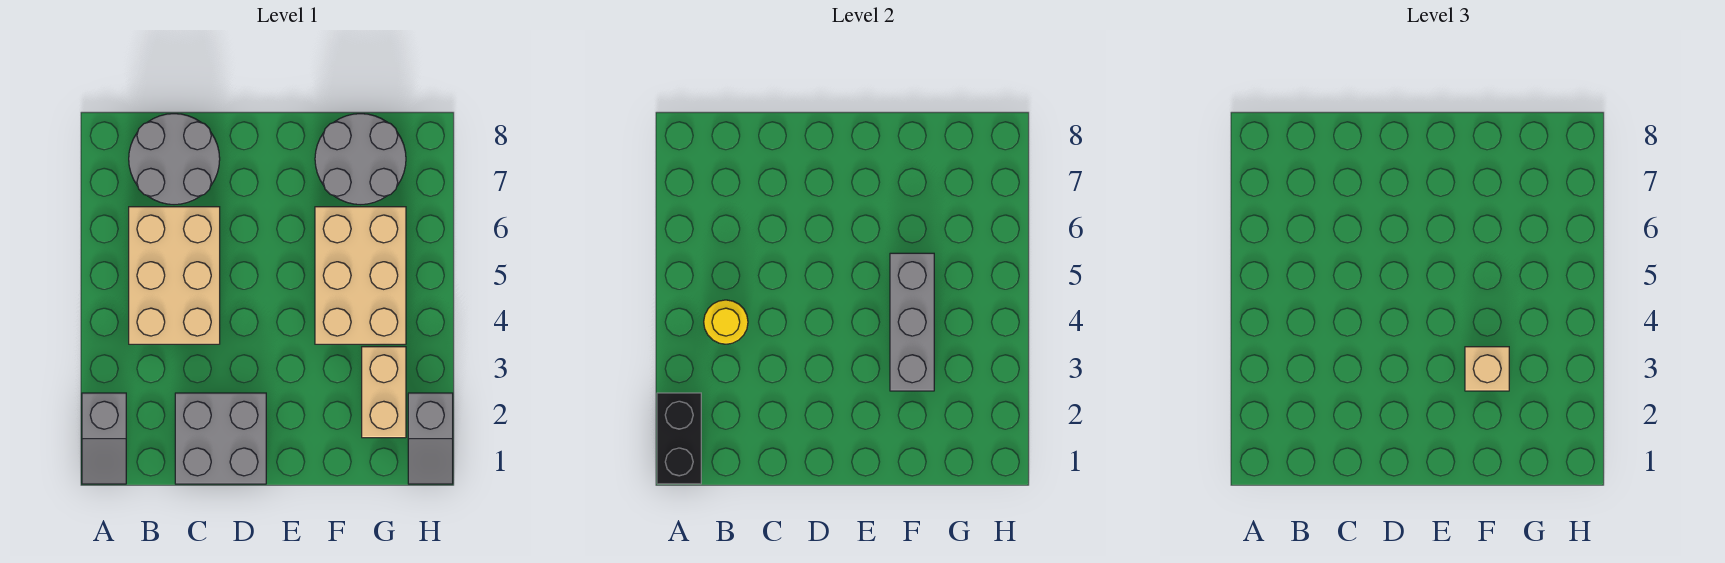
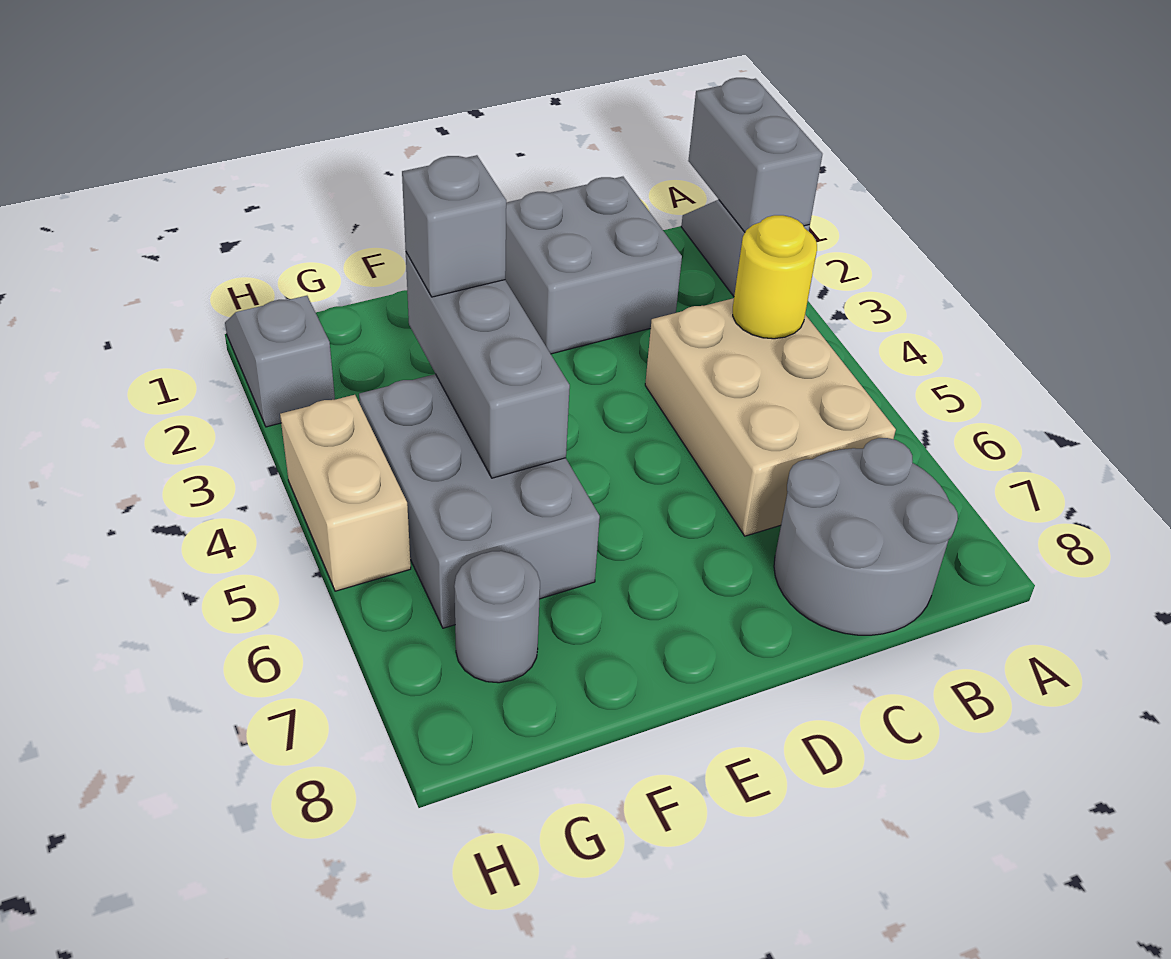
black 1x2 brick [657,393,701,484] -> grey 1x2 brick [688,78,822,232]
tan 1x1 brick [1465,347,1509,391] -> grey 1x1 brick [402,155,506,297]
tan 2x3 brick [315,207,406,344] -> grey 2x3 brick [359,374,600,628]
grey 2x2 round brick [315,114,406,204] -> grey 1x1 round brick [454,551,540,683]
tan 1x2 brick [362,347,406,438] -> tan 1x2 brick moved to [280,395,411,591]

